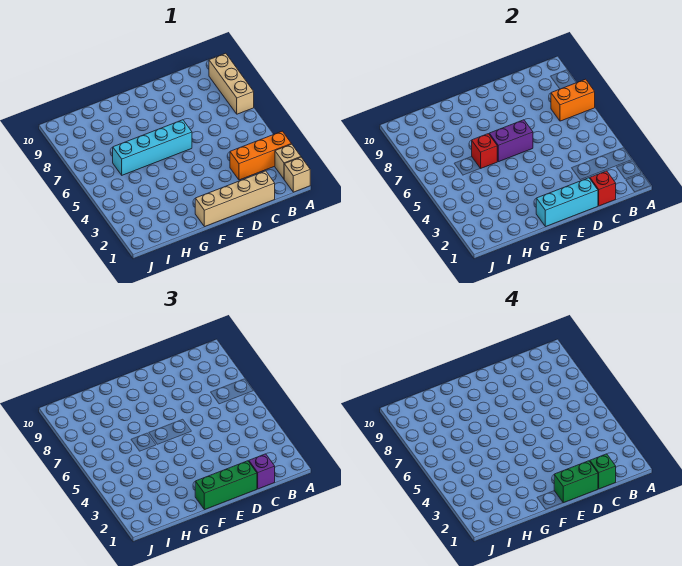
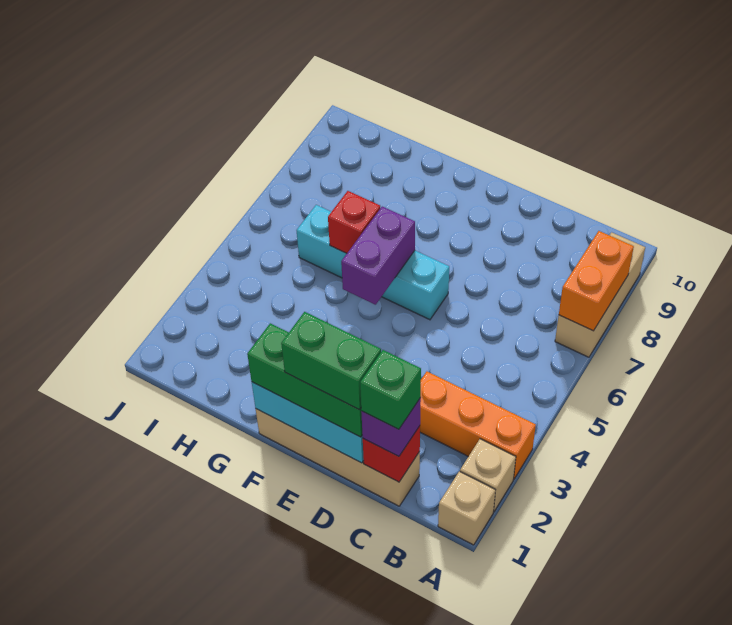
orange 1x2 brick [551,79,595,121] -> orange 1x2 brick turned to [559,231,634,331]
purple 1x2 brick [489,120,533,162] -> purple 1x2 brick turned to [341,207,415,305]

